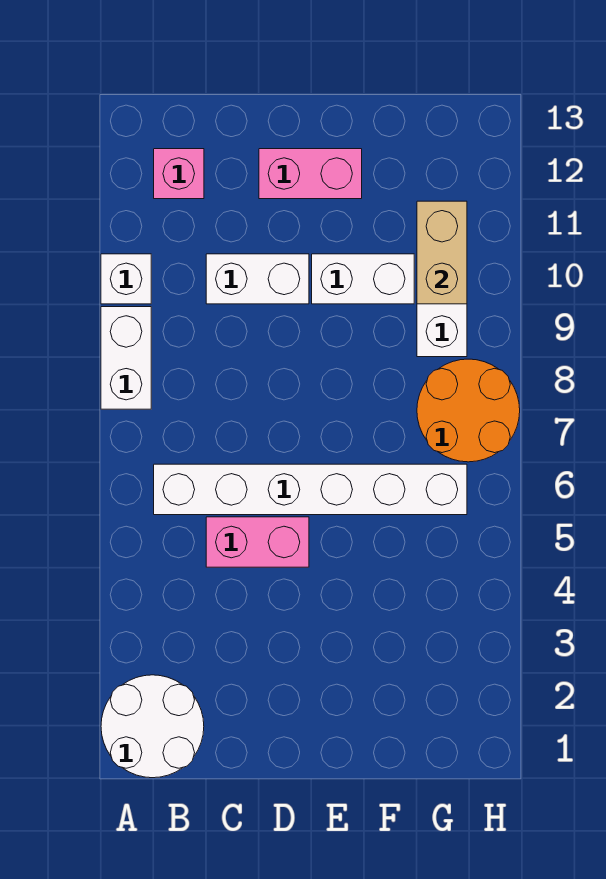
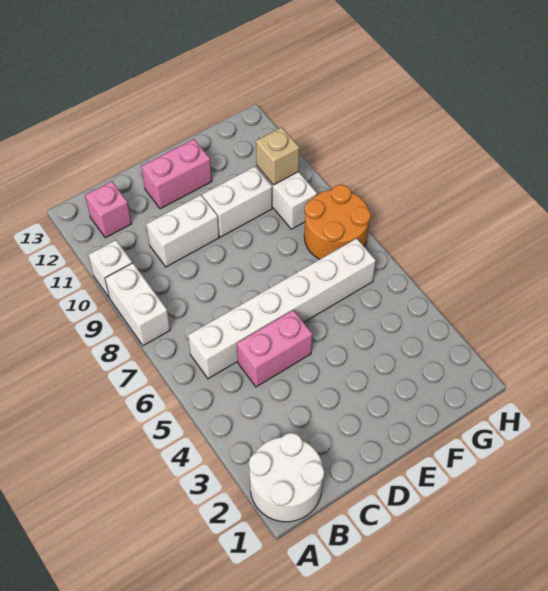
tan 1x2 brick [417,201,467,304] -> tan 1x1 brick [256,127,299,185]

